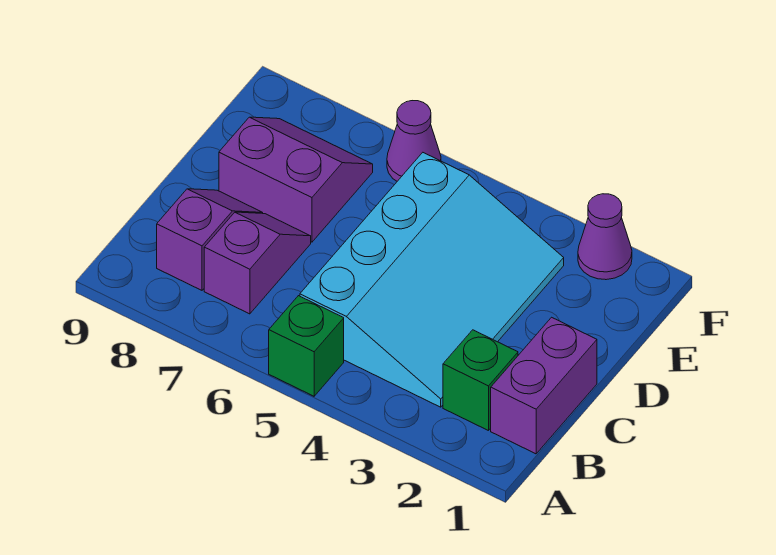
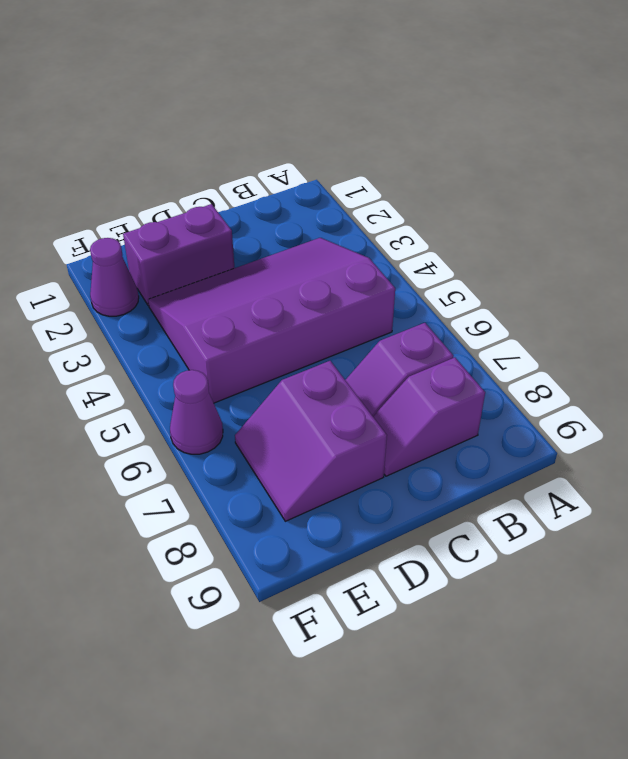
green 1x1 brick [269,296,344,396] -> none
purple 1x2 brick [491,317,597,454] -> purple 1x2 brick moved to [123,204,235,306]
green 1x1 brick [443,330,518,431] -> none
cyan 3x4 slope [300,153,564,407] -> purple 3x4 slope [148,238,395,403]

